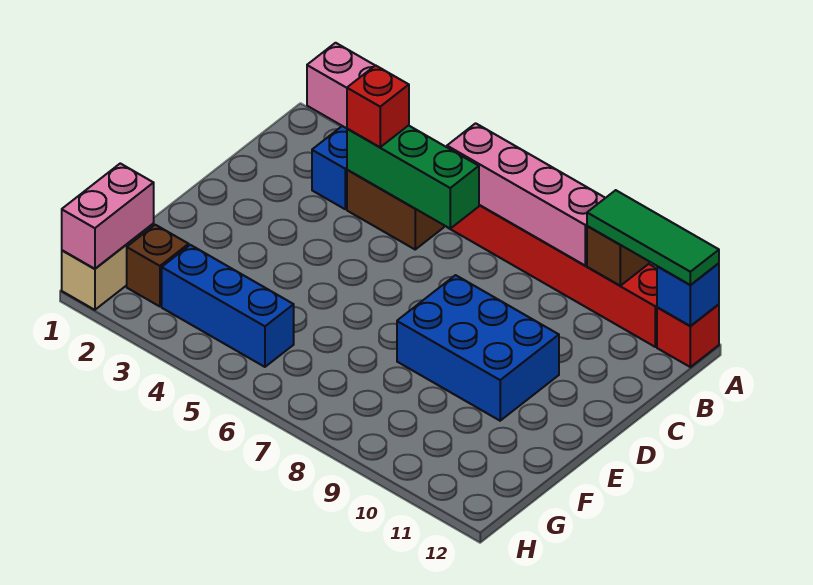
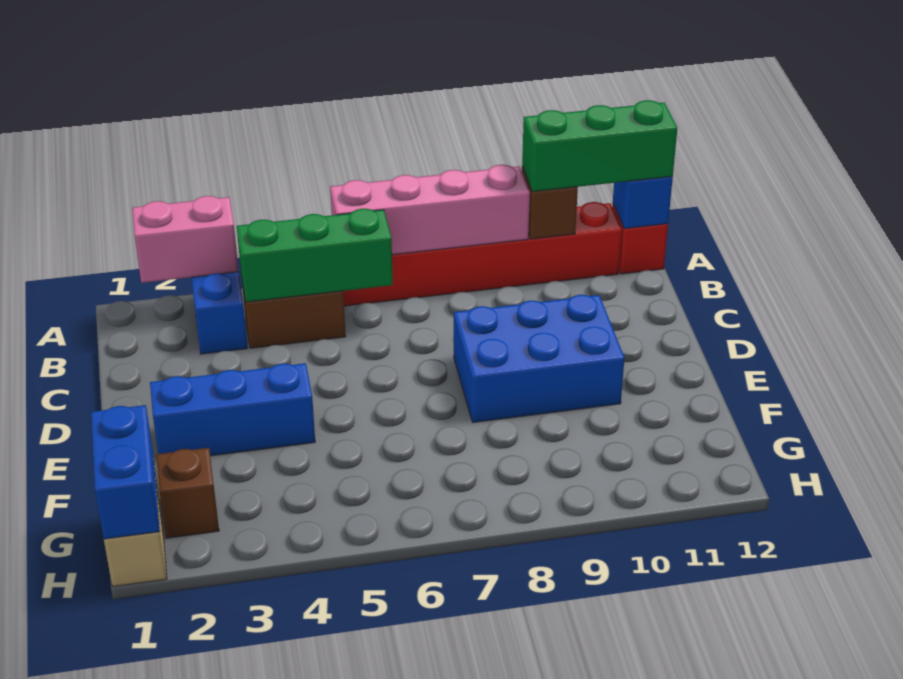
green 1x3 tile [587,190,719,285] -> green 1x3 brick [522,100,677,192]
red 1x1 brick [347,65,409,147] -> none
pink 1x2 brick [62,163,154,269] -> blue 1x2 brick [91,405,160,539]
blue 1x3 brick [162,245,294,367] -> blue 1x3 brick moved to [150,363,315,456]

